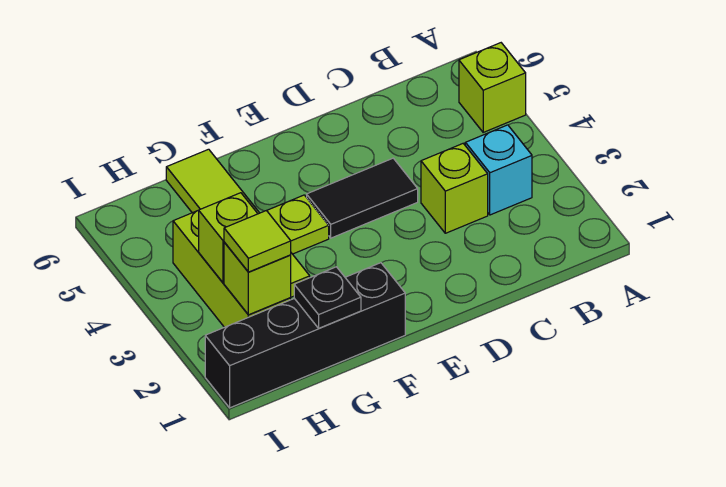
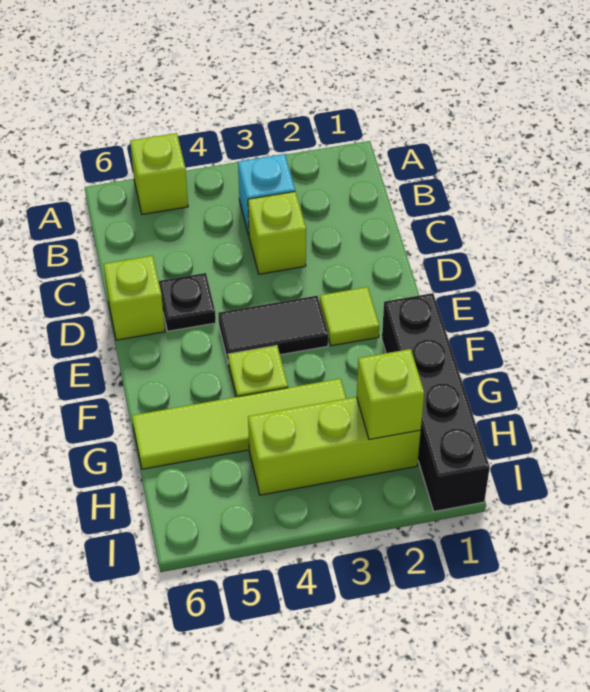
black 1x2 tile [307,158,418,238] -> black 1x2 tile turned to [218,296,328,364]
black 1x1 plate [294,267,361,328] -> black 1x1 plate moved to [159,273,216,331]
lime 1x1 tile [224,210,291,272] -> lime 1x1 tile moved to [320,287,379,346]
lime 1x1 brick [199,193,258,283] -> lime 1x1 brick moved to [104,256,165,340]

